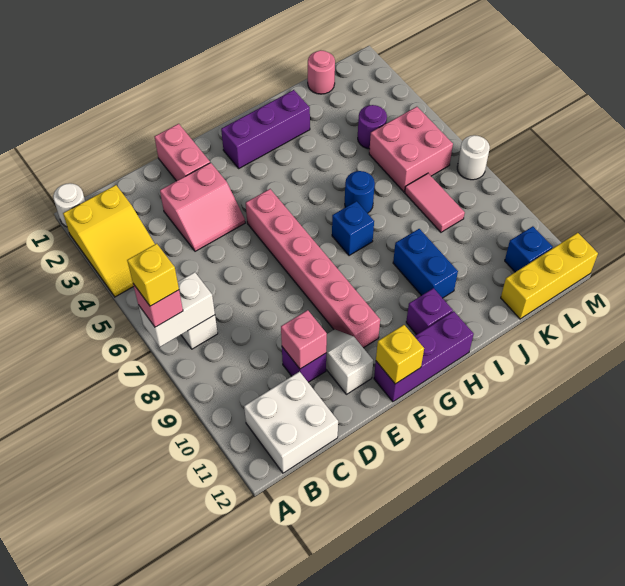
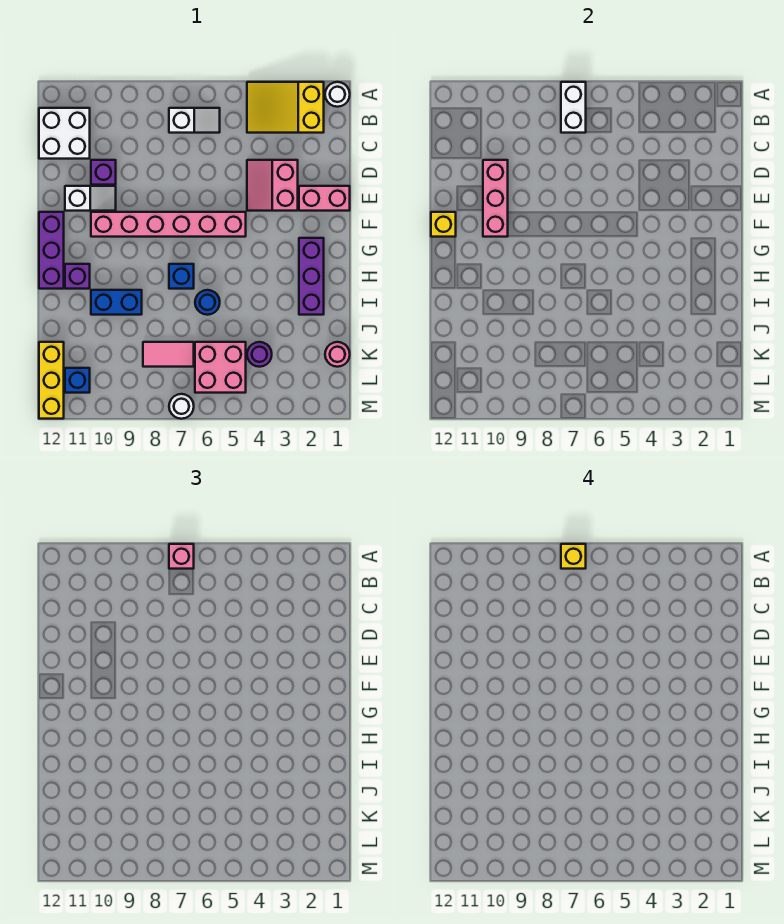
pink 1x1 brick [281,310,327,369] -> pink 1x3 brick [483,160,508,237]

